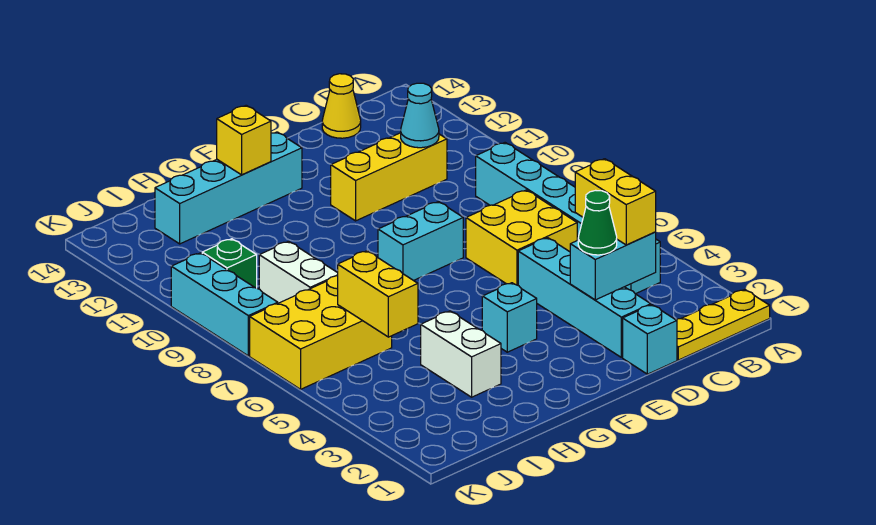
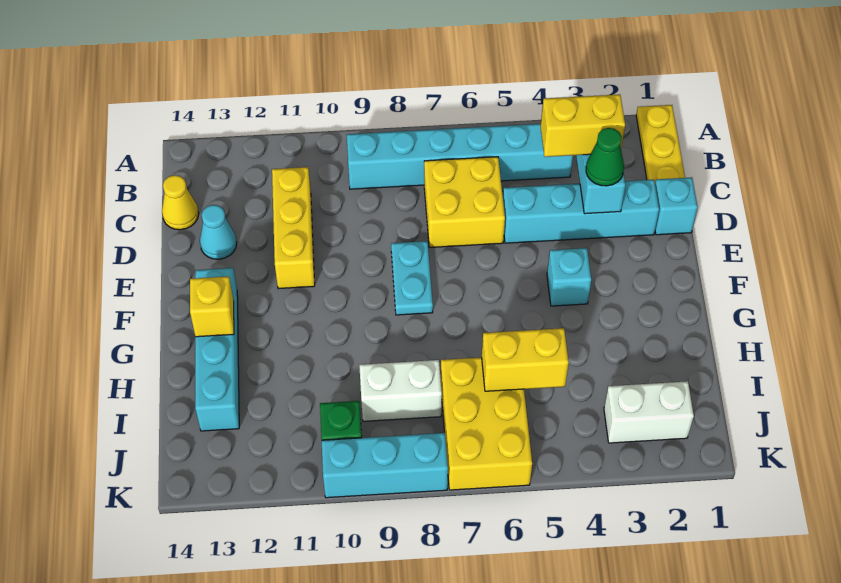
cyan 1x1 cone [401,83,439,148] -> cyan 1x1 cone moved to [200,205,237,259]
cyan 1x2 brick [378,202,463,281] -> cyan 1x2 plate [391,241,433,315]
white 1x2 brick [421,311,501,397] -> white 1x2 brick moved to [604,381,694,443]

